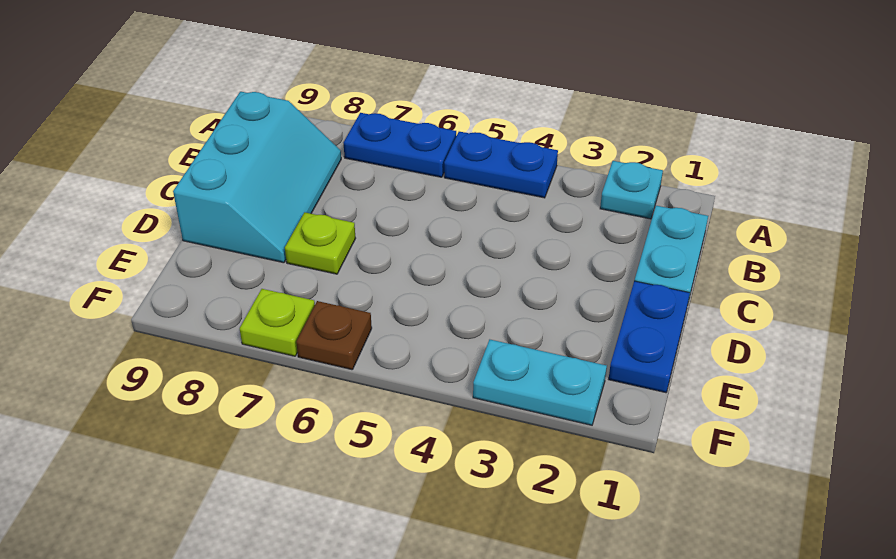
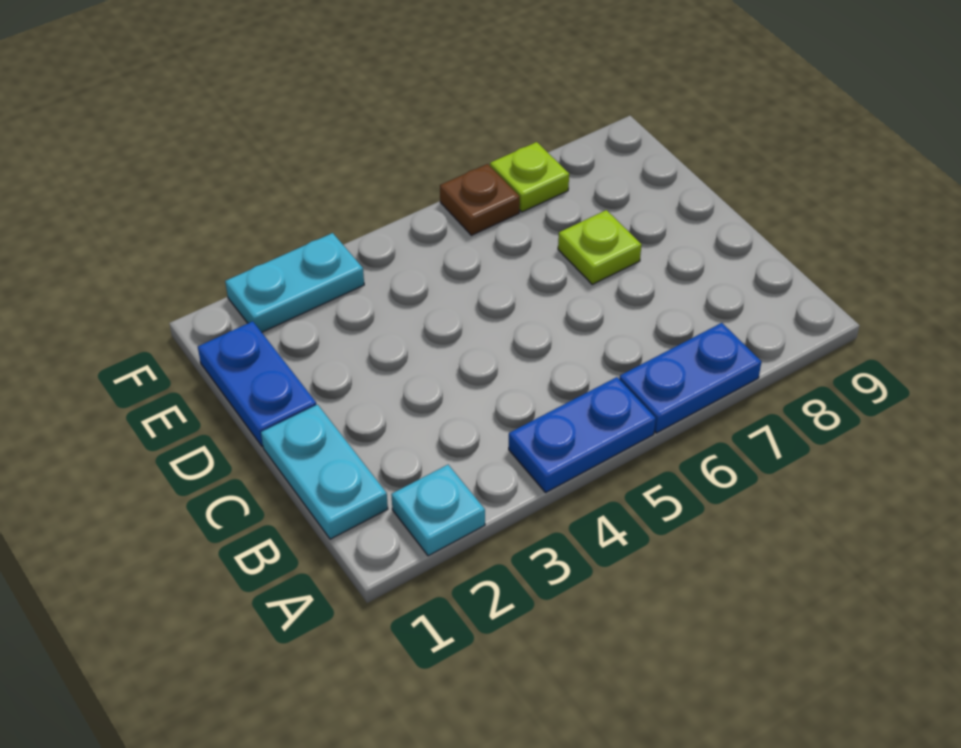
cyan 2x3 slope [173,92,341,263] -> none

